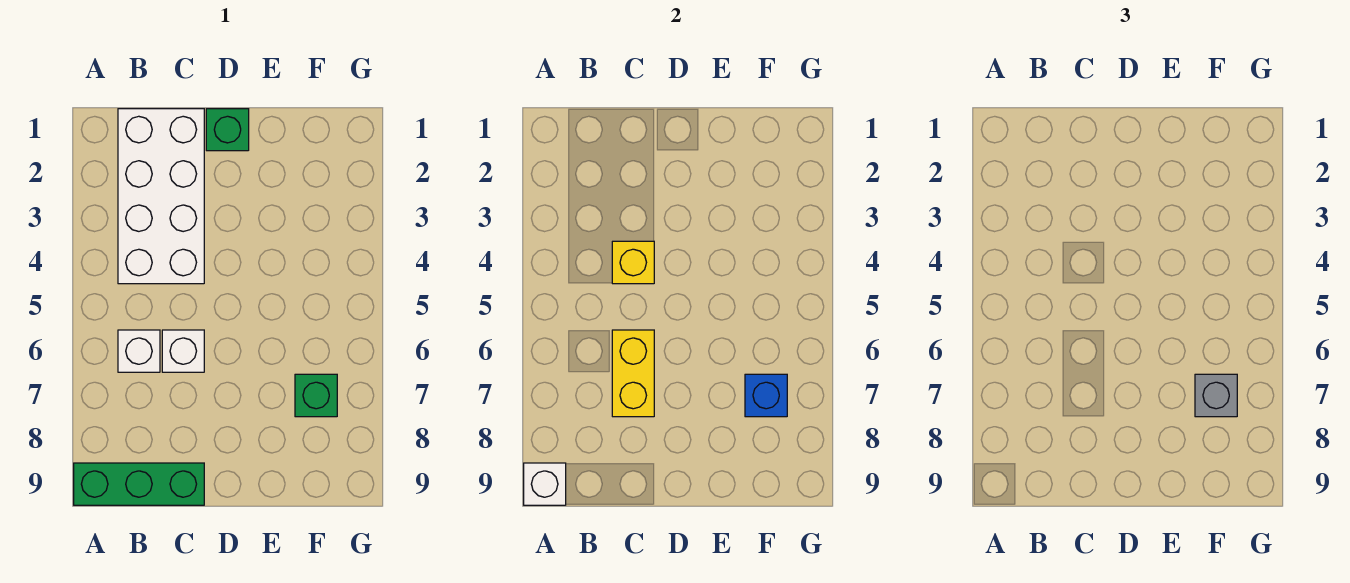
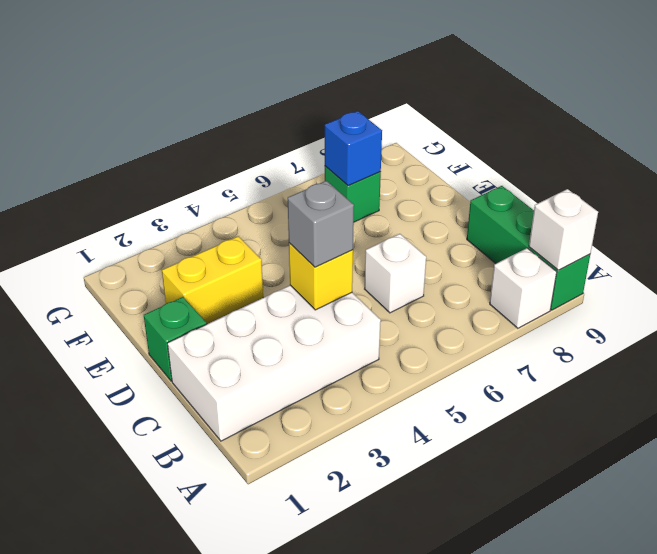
white 1x1 brick [118,330,160,372] -> white 1x1 brick moved to [490,248,557,328]
yellow 1x2 brick [612,330,654,417] -> yellow 1x2 brick moved to [162,236,263,324]
grey 1x1 brick [1195,374,1237,417] -> grey 1x1 brick moved to [288,181,354,267]

